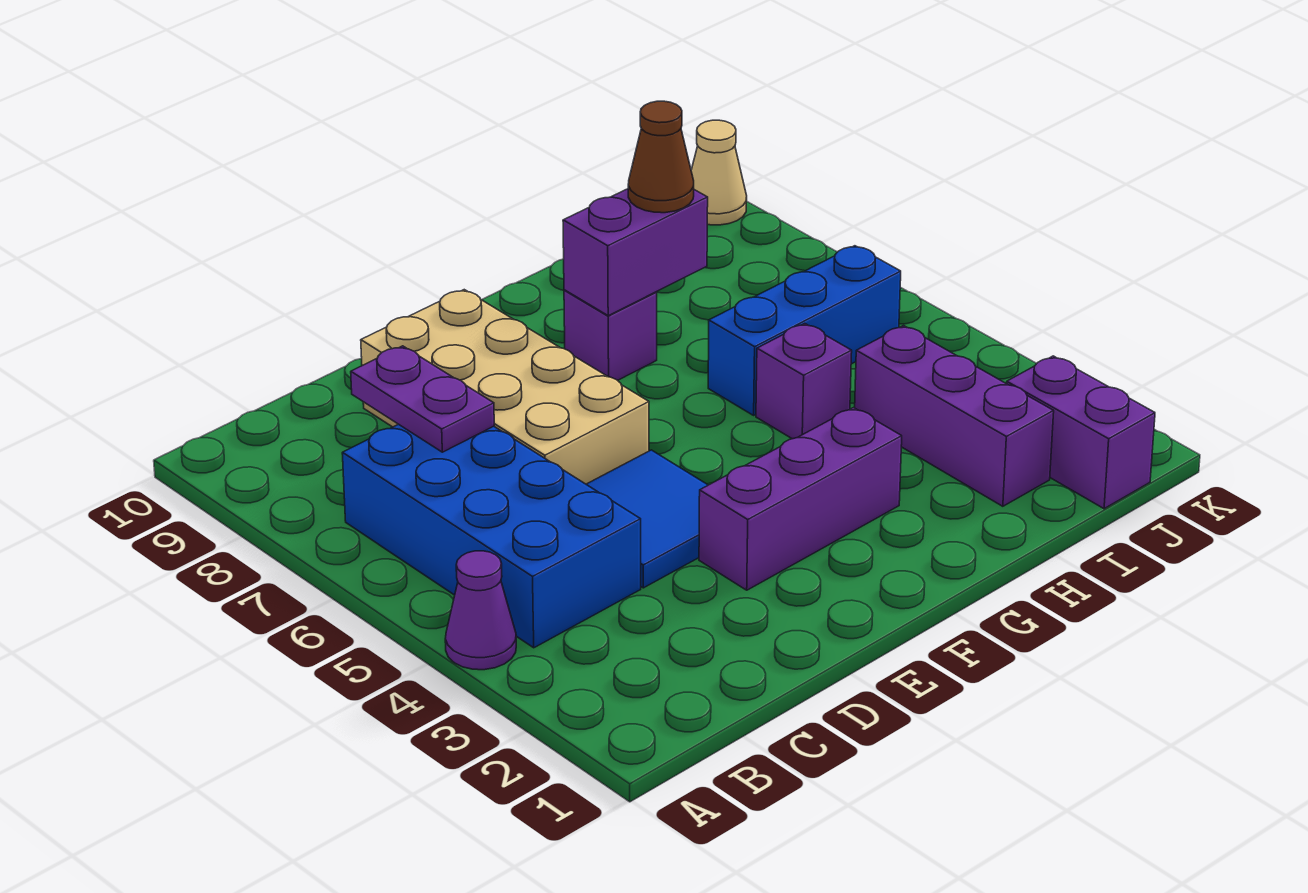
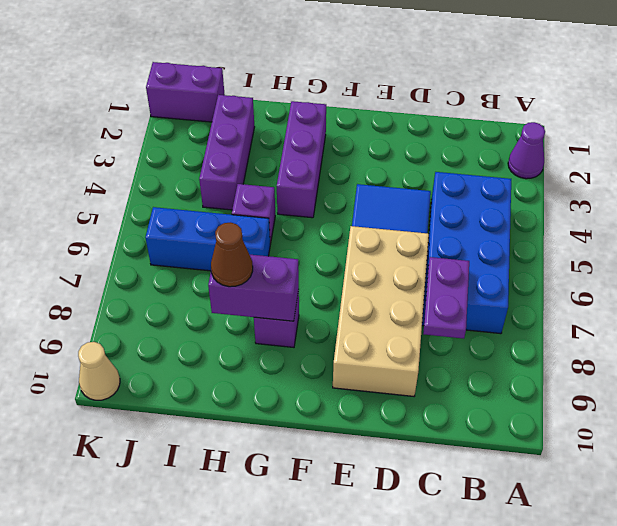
purple 1x1 cone [445,551,516,670] -> purple 1x1 cone moved to [508,122,545,179]
purple 1x3 brick [699,408,902,590] -> purple 1x3 brick turned to [277,101,326,218]
purple 1x2 brick [1007,356,1155,509] -> purple 1x2 brick turned to [146,62,225,122]

